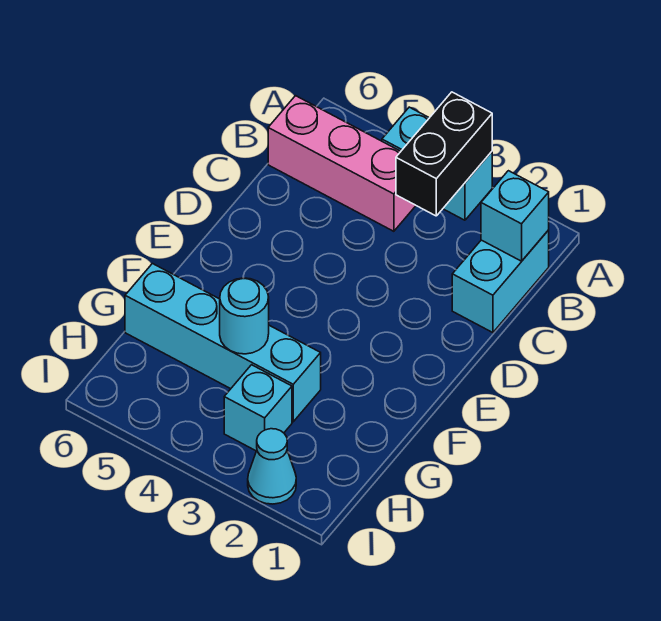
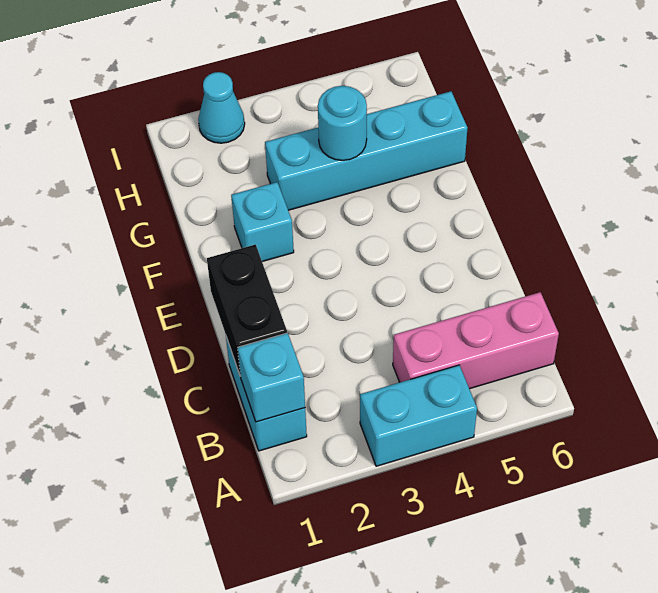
black 1x2 brick [396,92,492,216] -> black 1x2 brick moved to [207,245,287,376]
cyan 1x1 brick [224,365,292,451] -> cyan 1x1 brick moved to [231,182,294,262]

